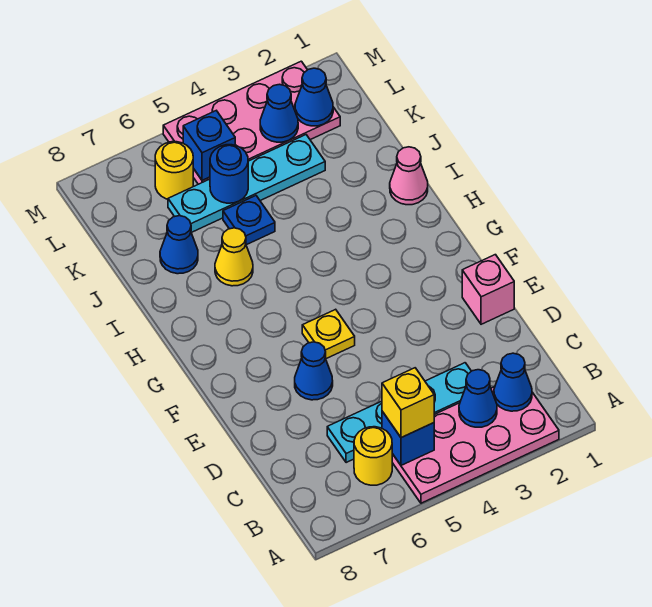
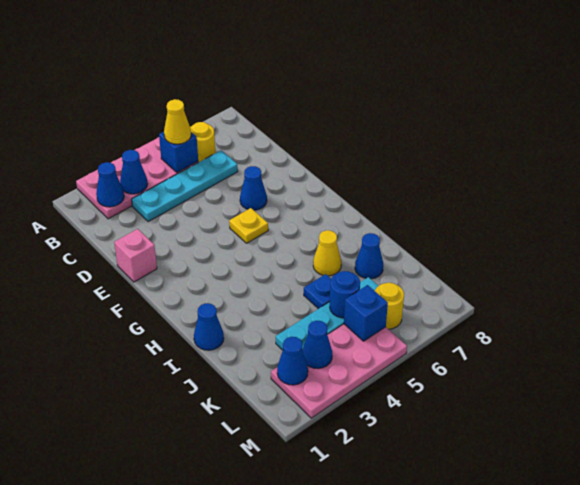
yellow 1x1 brick [382,368,434,438] -> yellow 1x1 cone [164,99,191,144]
pink 1x1 cone [390,147,428,205] -> blue 1x1 cone [194,303,224,350]

